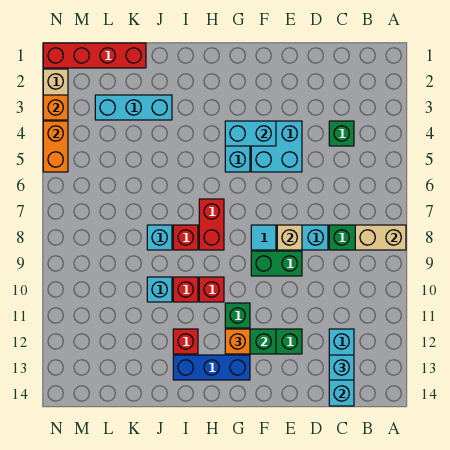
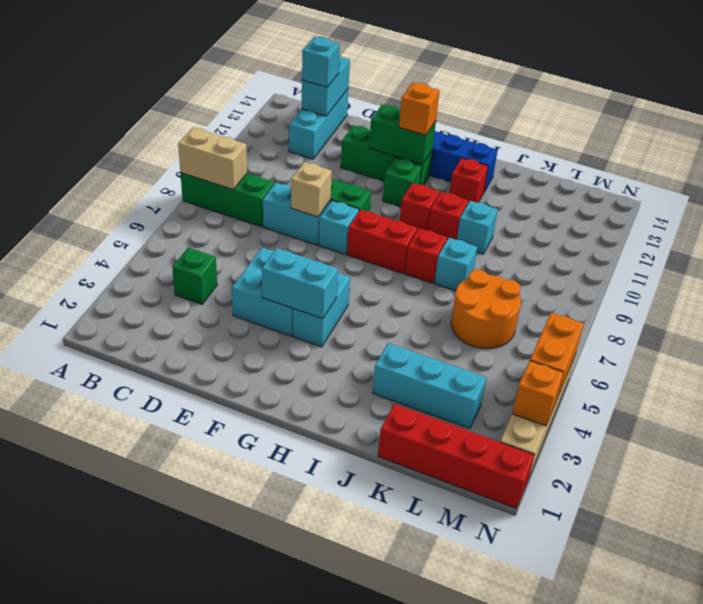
cyan 1x1 tile [251,225,276,250] -> cyan 1x1 brick [319,201,359,254]
red 1x2 brick [199,199,224,250] -> red 1x2 brick turned to [347,210,417,273]
none -> orange 2x2 round brick [451,270,521,349]

